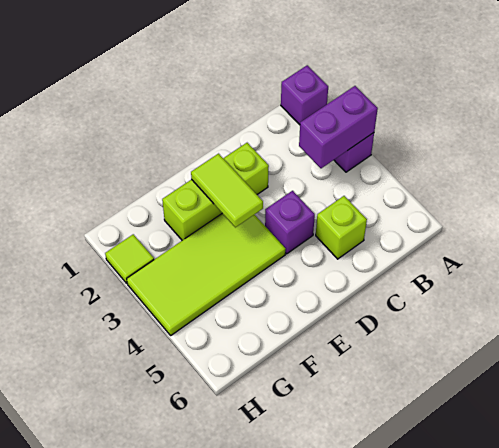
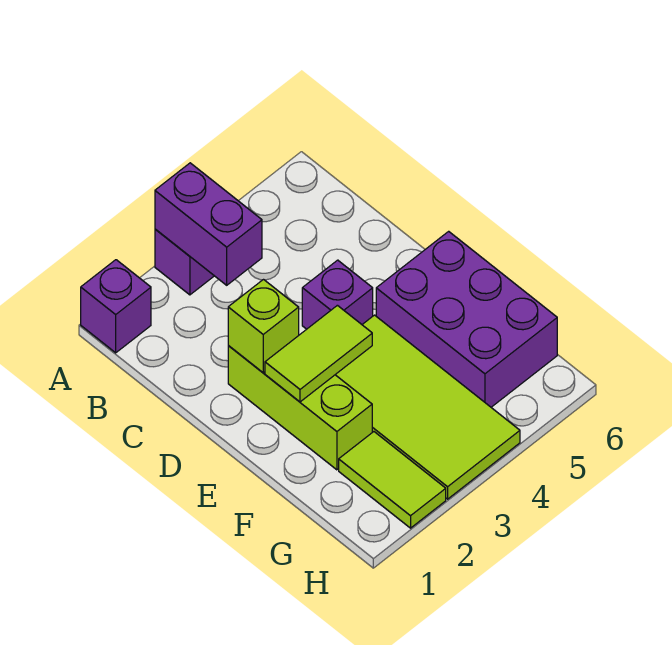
lime 1x1 brick [316,196,367,259] -> lime 1x1 brick moved to [228,280,299,373]
none -> purple 2x3 brick [376,231,557,407]
lime 1x1 tile [105,234,154,283] -> lime 1x2 tile [339,432,446,528]

